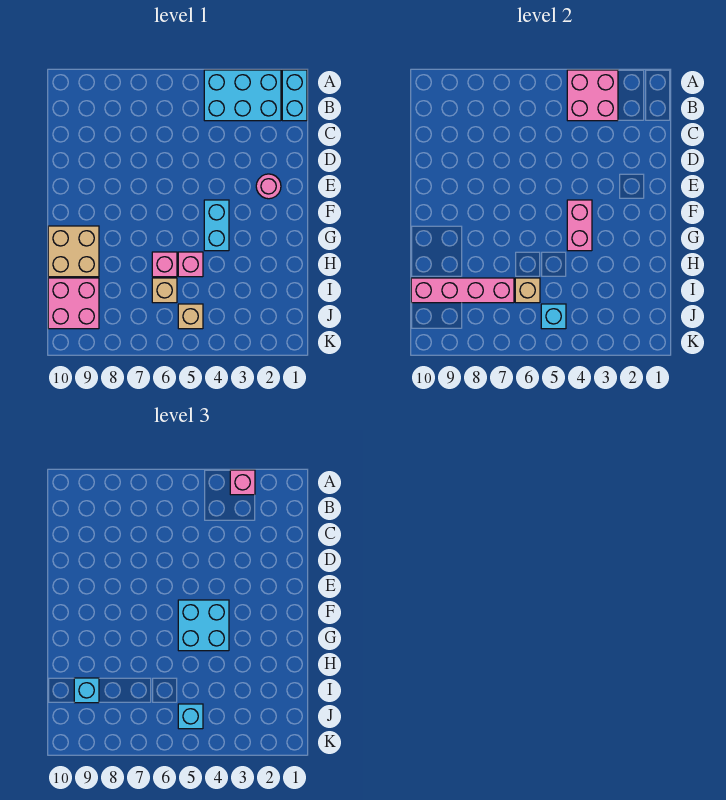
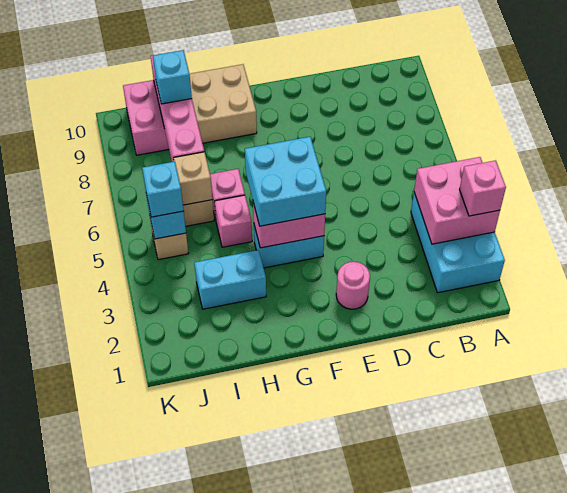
cyan 1x2 brick [282,70,307,121] -> cyan 1x2 brick moved to [194,250,266,309]

